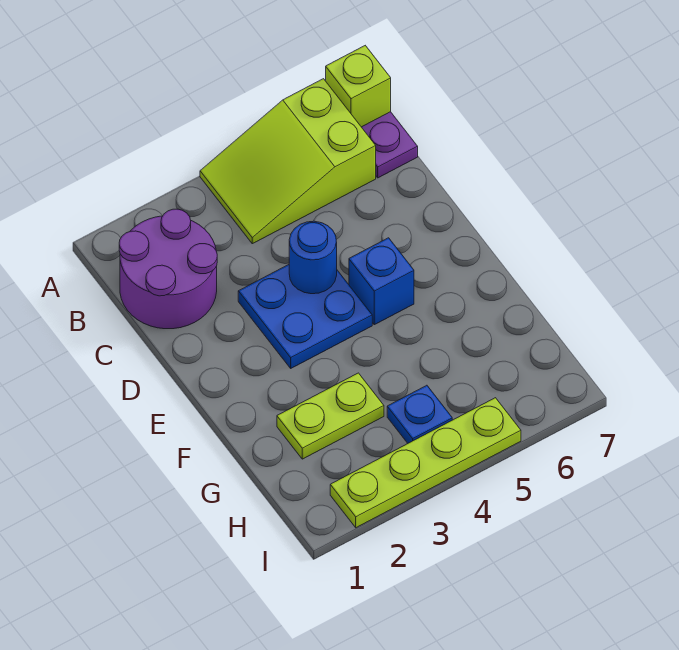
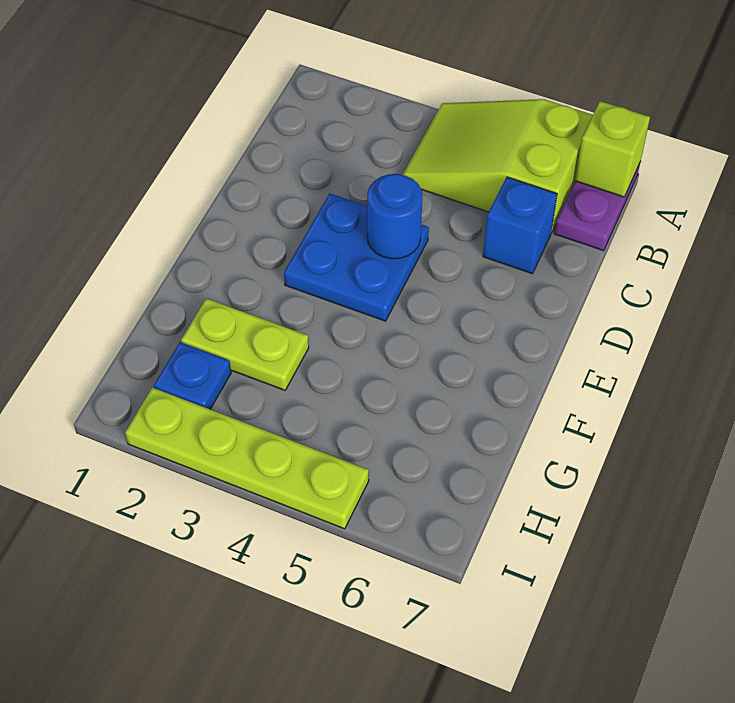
purple 2x2 round brick [119,209,217,329] -> none
blue 1x1 brick [349,238,414,325] -> blue 1x1 brick moved to [483,177,557,274]
blue 1x1 plate [387,385,452,443] -> blue 1x1 plate moved to [154,342,231,409]

